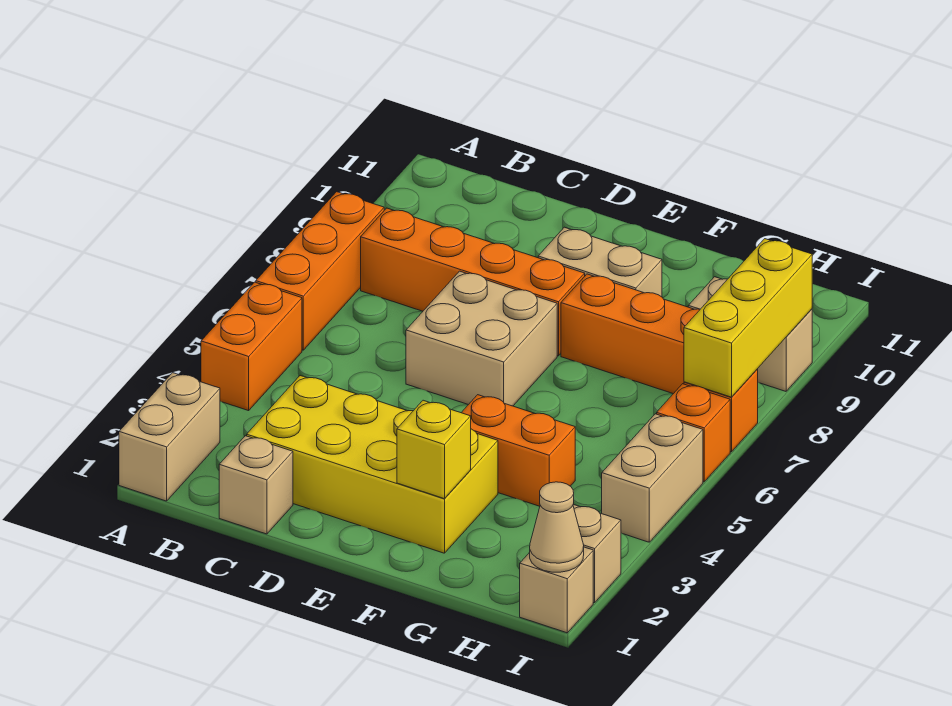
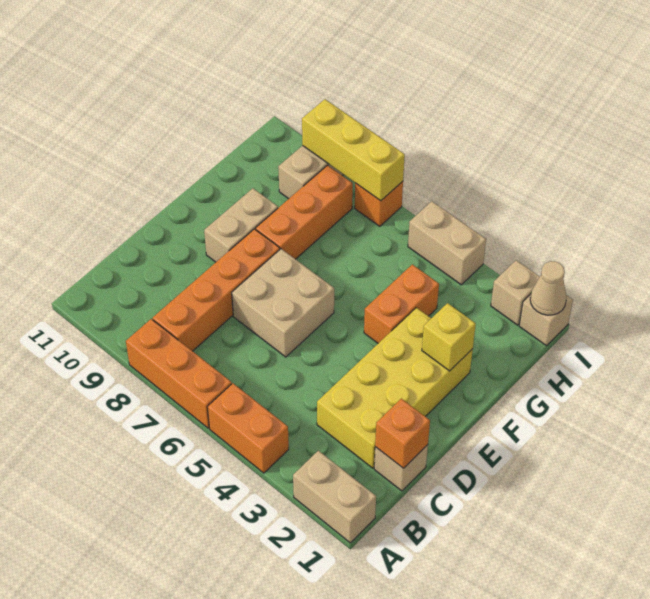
orange 1x1 brick [657,384,730,482] -> orange 1x1 brick moved to [375,399,430,468]

